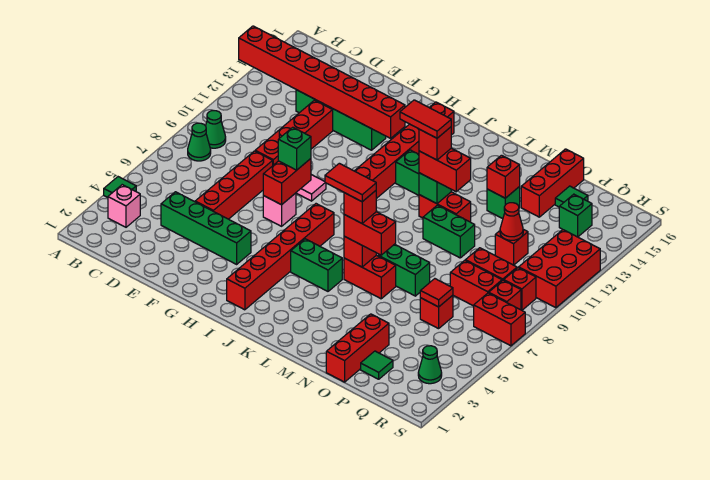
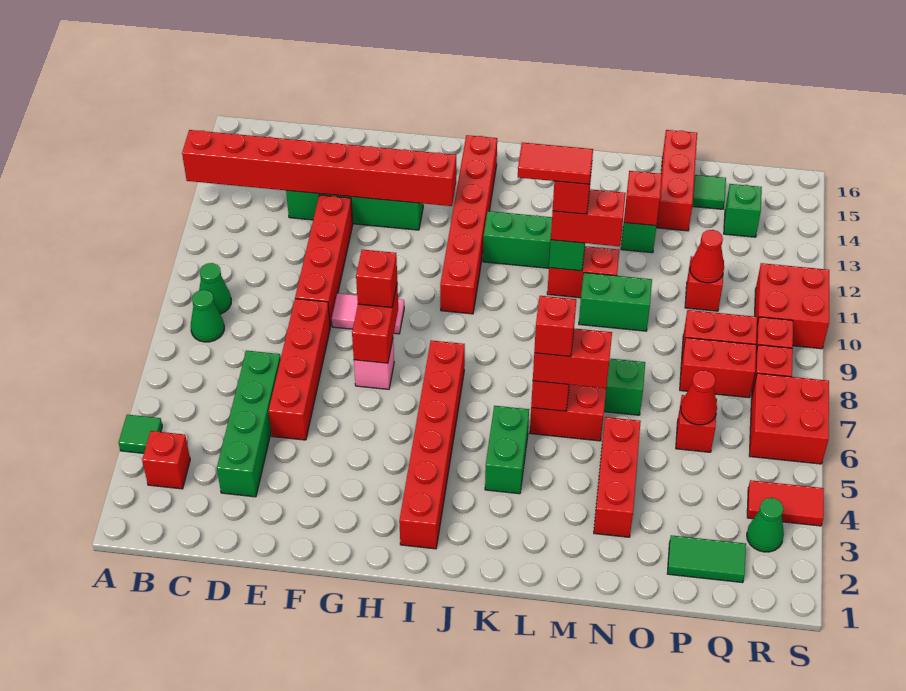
pink 1x1 brick [108,185,140,227] -> red 1x1 brick [142,431,190,489]
green 1x4 brick [161,192,251,264] -> green 1x4 brick turned to [217,351,281,497]
green 1x1 brick [278,127,311,170] -> red 1x1 brick [356,249,397,308]
green 1x2 brick [291,239,342,291] -> green 1x2 brick turned to [485,406,529,494]
red 1x2 tile [325,163,376,202] -> red 1x2 tile moved to [747,480,824,526]
red 1x3 brick [326,314,389,382] -> red 1x3 brick moved to [594,417,641,537]
green 1x1 tile [361,351,393,379] -> green 1x2 tile [667,535,746,583]
red 1x1 tile [420,279,453,307] -> red 1x1 cone [681,370,717,425]
red 1x2 brick [474,293,525,346] -> red 2x2 brick [749,373,829,464]
red 2x3 brick [519,230,600,308] -> red 2x2 brick [755,263,829,349]

